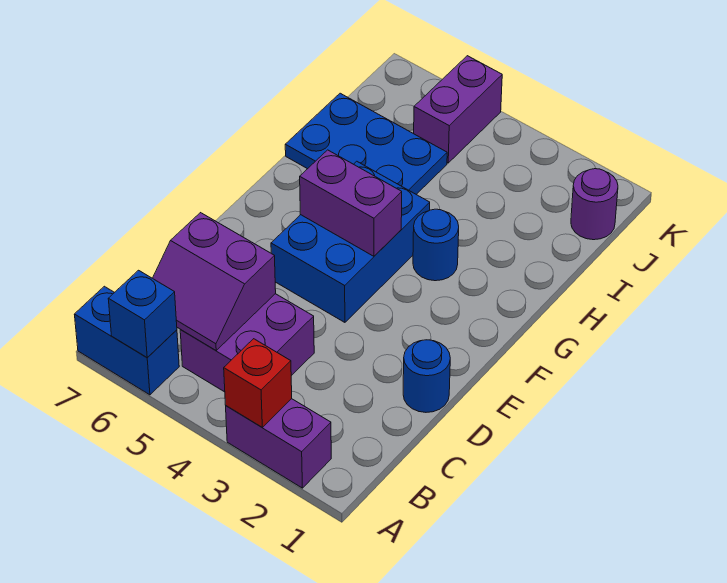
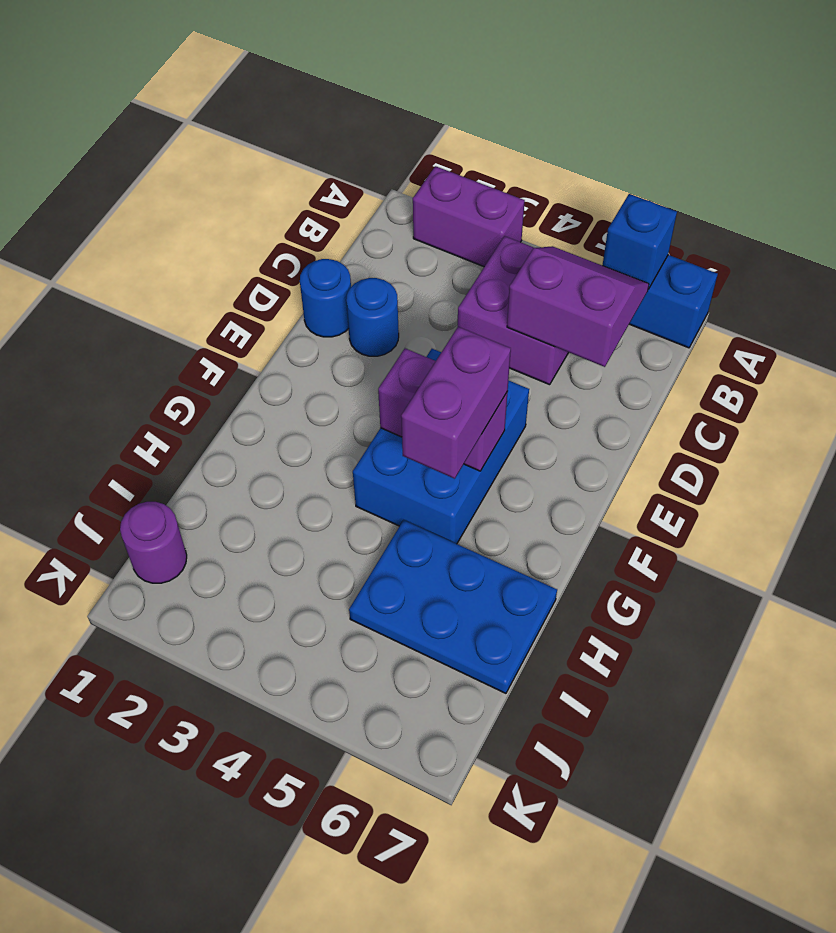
red 1x1 brick [224,339,292,427] -> none
blue 1x1 round brick [413,209,459,281] -> blue 1x1 round brick moved to [346,278,399,356]
purple 1x2 brick [414,56,502,163] -> purple 1x2 brick moved to [401,327,511,479]

